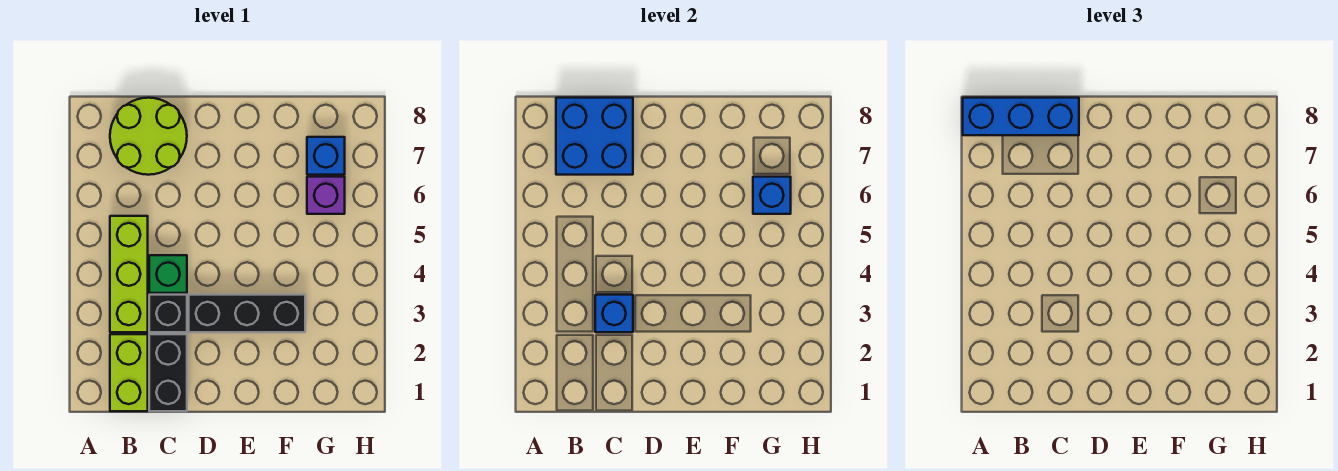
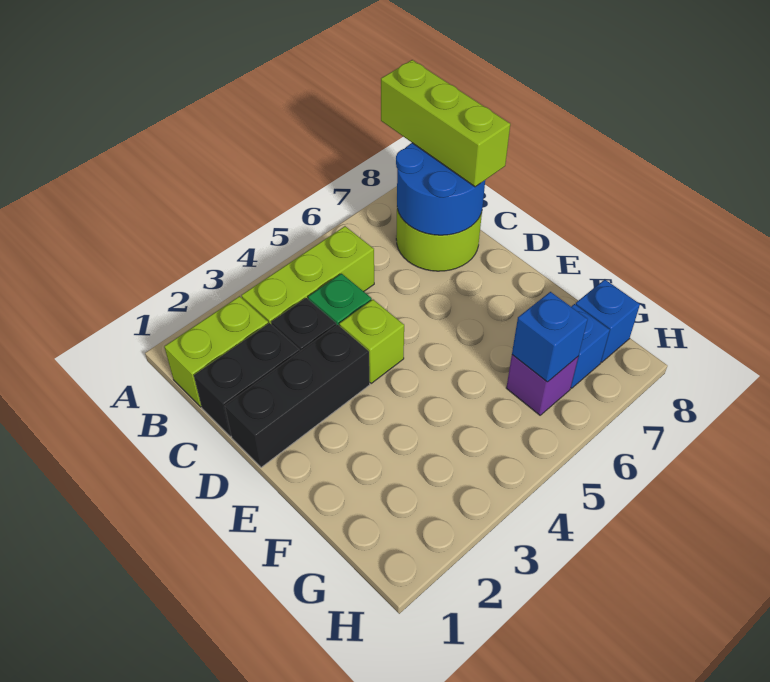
blue 1x3 brick [963,98,1079,135] -> lime 1x3 brick [381,60,510,187]
blue 2x2 brick [556,98,633,175] -> blue 2x2 round brick [396,143,485,235]
blue 1x1 brick [595,295,633,332] -> blue 1x1 brick moved to [576,279,640,362]
black 1x3 brick [189,295,305,332] -> black 1x3 brick turned to [225,325,370,467]
none -> lime 1x1 brick [339,300,404,383]

